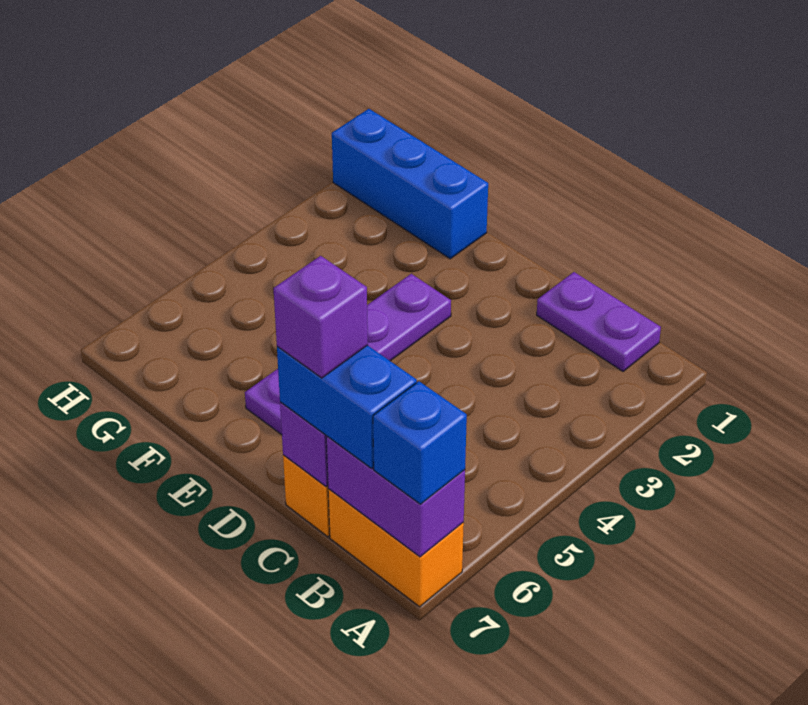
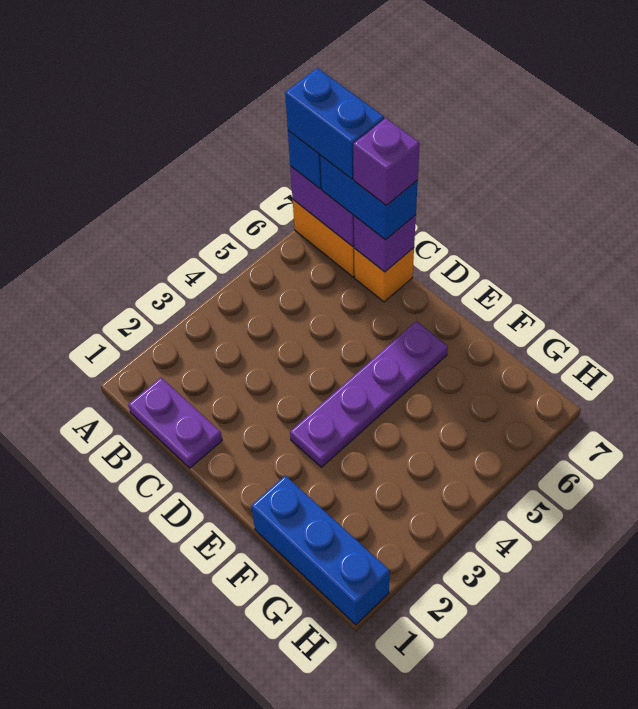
none -> blue 1x2 brick [285,68,384,179]

